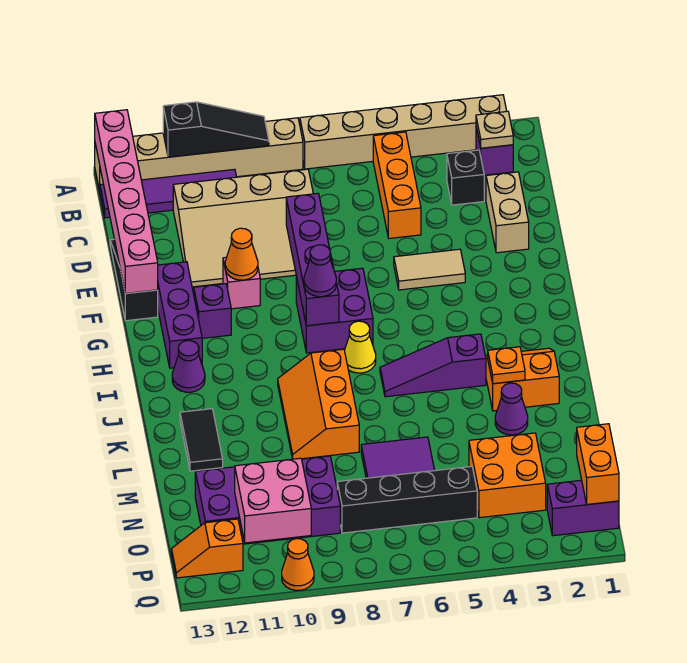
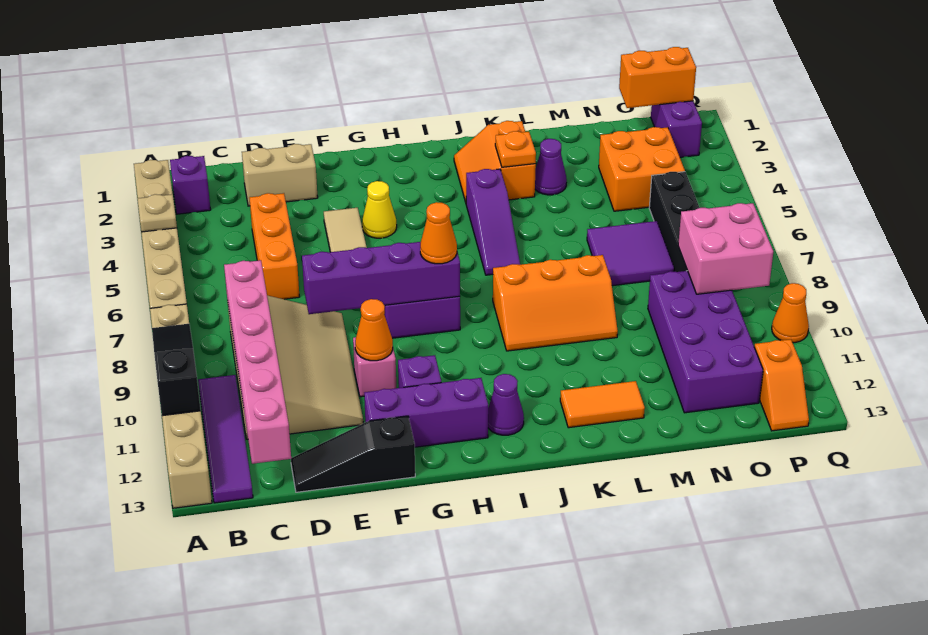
pink 1x6 brick [95,110,158,293] -> pink 1x6 brick turned to [224,260,291,464]
tan 1x1 plate [476,111,513,148] -> tan 1x1 plate moved to [137,194,177,232]
orange 1x3 brick [373,132,421,238] -> orange 1x3 brick turned to [250,193,300,299]
black 1x1 brick [447,150,484,205] -> none
purple 1x1 cone [304,245,336,297] -> orange 1x1 cone [420,202,457,264]
yellow 1x1 cone [345,321,376,373] -> yellow 1x1 cone moved to [362,181,397,238]
black 1x2 tile [180,409,223,471] -> orange 1x2 tile [560,381,645,428]
pink 2x2 brick [235,458,311,543] -> pink 2x2 brick moved to [678,203,773,294]

